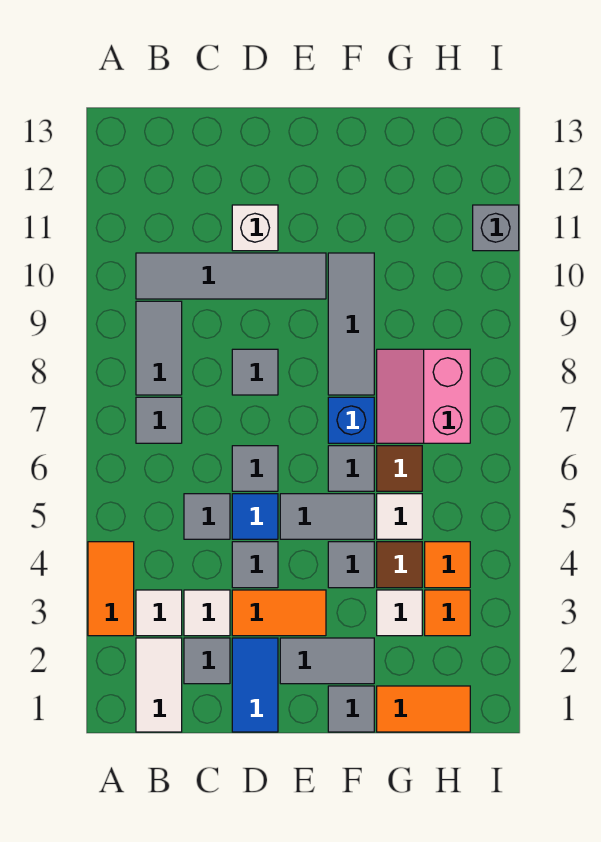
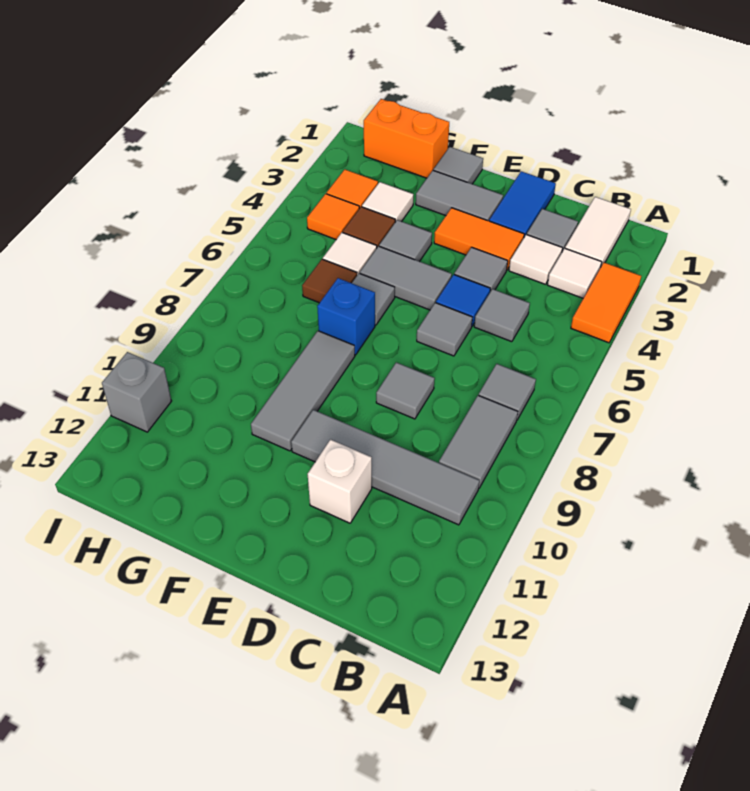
orange 1x2 tile [377,686,470,732] -> orange 1x2 brick [364,99,449,178]
pink 2x2 slope [377,349,470,443] -> none

